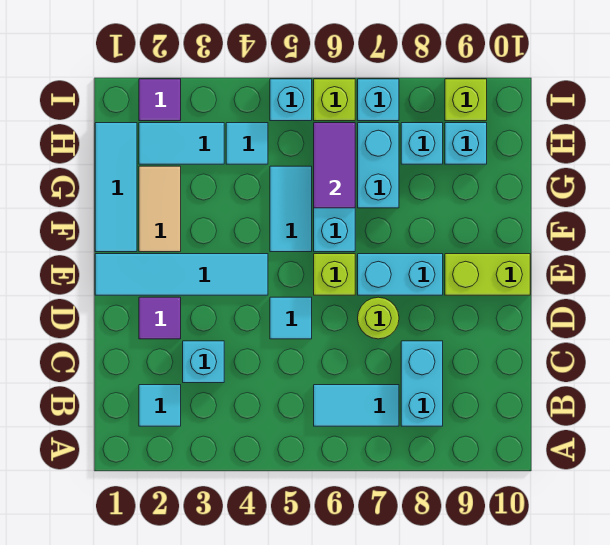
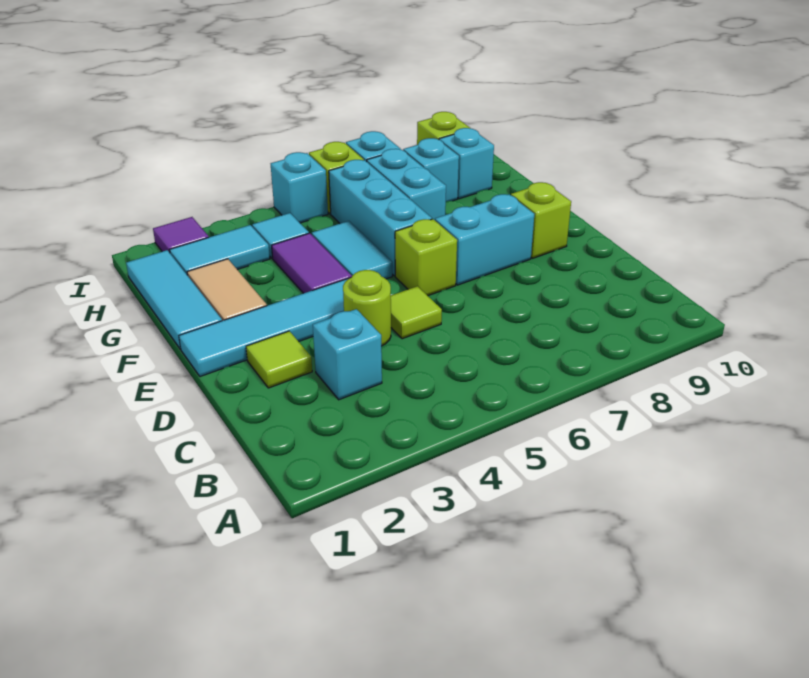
cyan 1x1 tile [139,385,181,426] -> none
cyan 1x2 tile [314,385,399,426] -> none
cyan 1x2 brick [401,341,443,426] -> none
purple 1x1 tile [139,297,181,339] -> lime 1x1 tile [246,331,312,388]
cyan 1x1 tile [270,297,312,339] -> lime 1x1 tile [391,286,442,339]
lime 1x1 round brick [358,297,399,339] -> lime 1x1 round brick moved to [343,270,391,346]
lime 1x2 brick [445,254,530,295] -> lime 1x1 brick [511,182,571,258]
purple 1x2 tile [314,123,355,208] -> purple 1x2 tile moved to [272,233,352,293]

